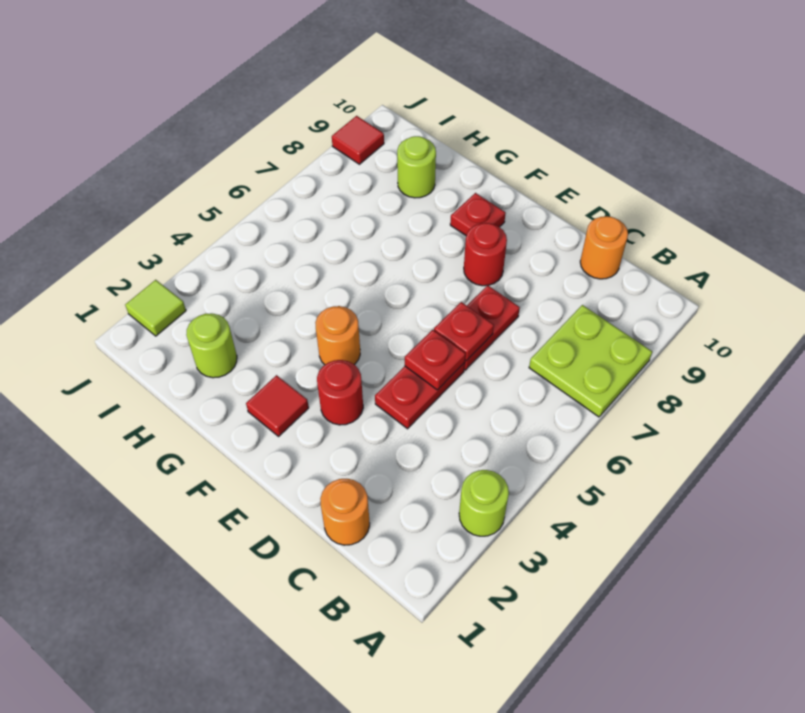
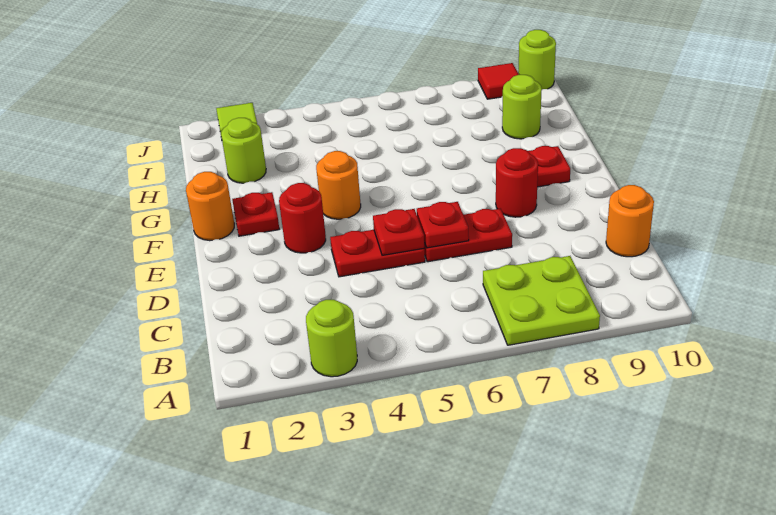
orange 1x1 round brick [320,479,370,545] -> orange 1x1 round brick moved to [186,172,234,241]
red 1x1 tile [246,375,309,436] -> red 1x1 plate [232,192,279,236]
none -> lime 1x1 round brick [518,30,556,89]

